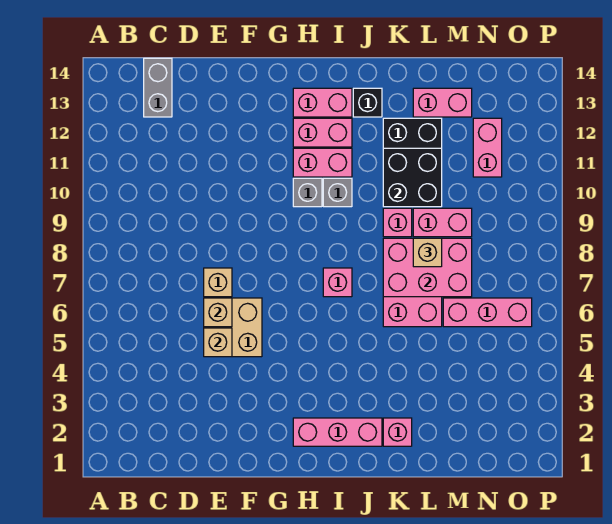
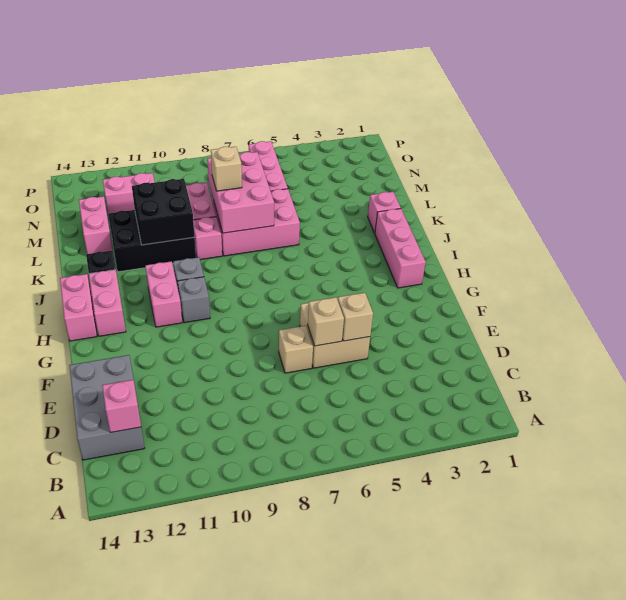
grey 1x2 brick [144,58,172,117] -> grey 2x3 brick [69,355,145,460]
pink 1x2 brick [293,118,352,147] -> pink 1x2 brick moved to [60,274,97,341]
pink 1x1 brick [323,268,352,297] -> pink 1x1 brick moved to [102,380,141,433]

